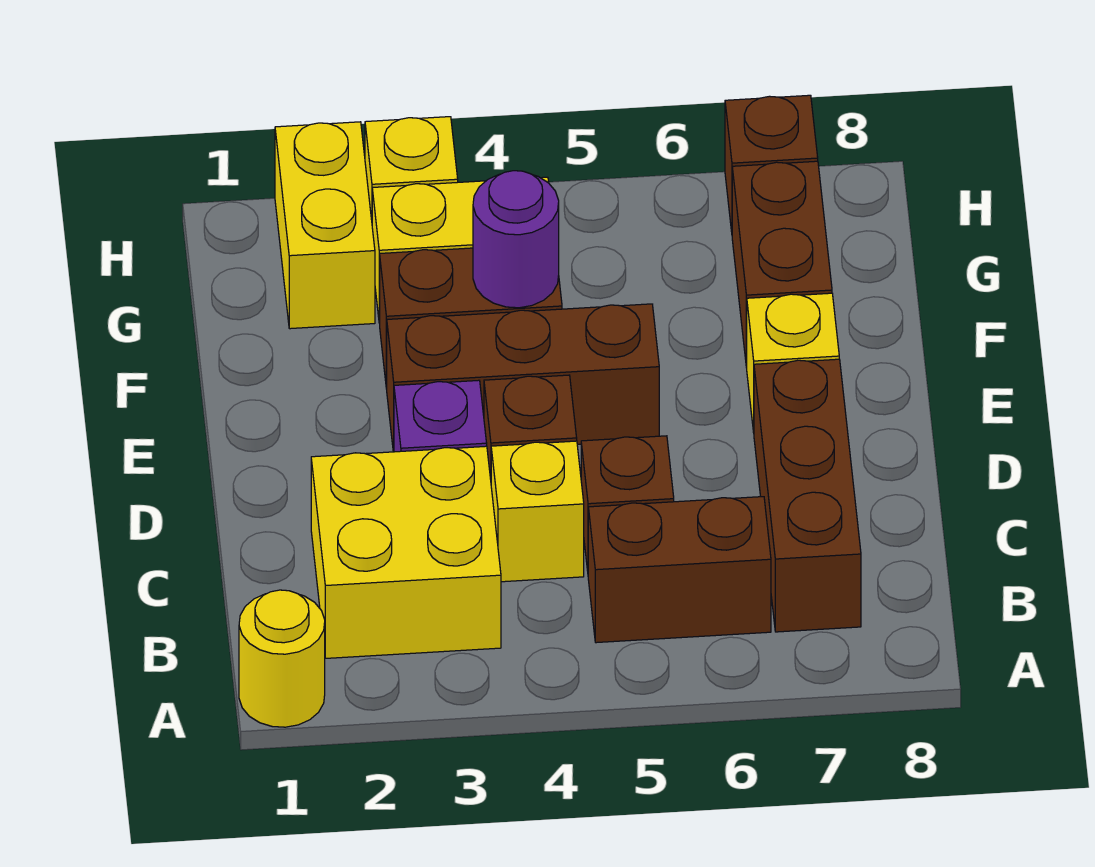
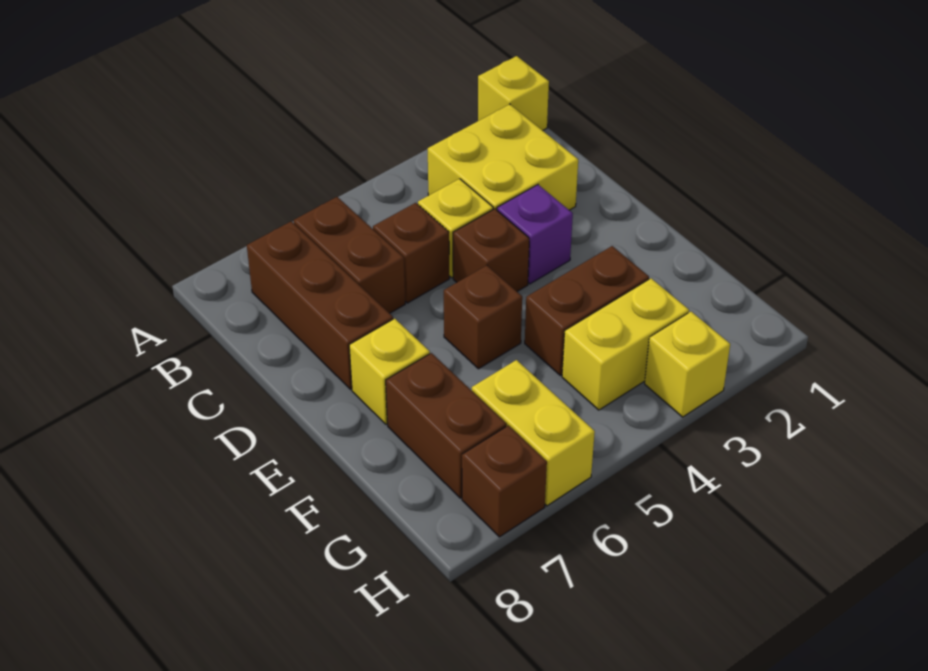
yellow 1x1 round brick [239,590,325,727] -> yellow 1x1 brick [478,56,549,130]
brown 1x2 brick [588,497,771,643] -> brown 1x2 brick turned to [294,197,405,313]
brown 1x3 brick [387,304,659,452] -> brown 1x1 brick [444,265,522,369]
purple 1x1 round brick [473,171,559,308] -> none
yellow 1x2 brick [275,122,375,329] -> yellow 1x2 brick moved to [472,360,595,506]

